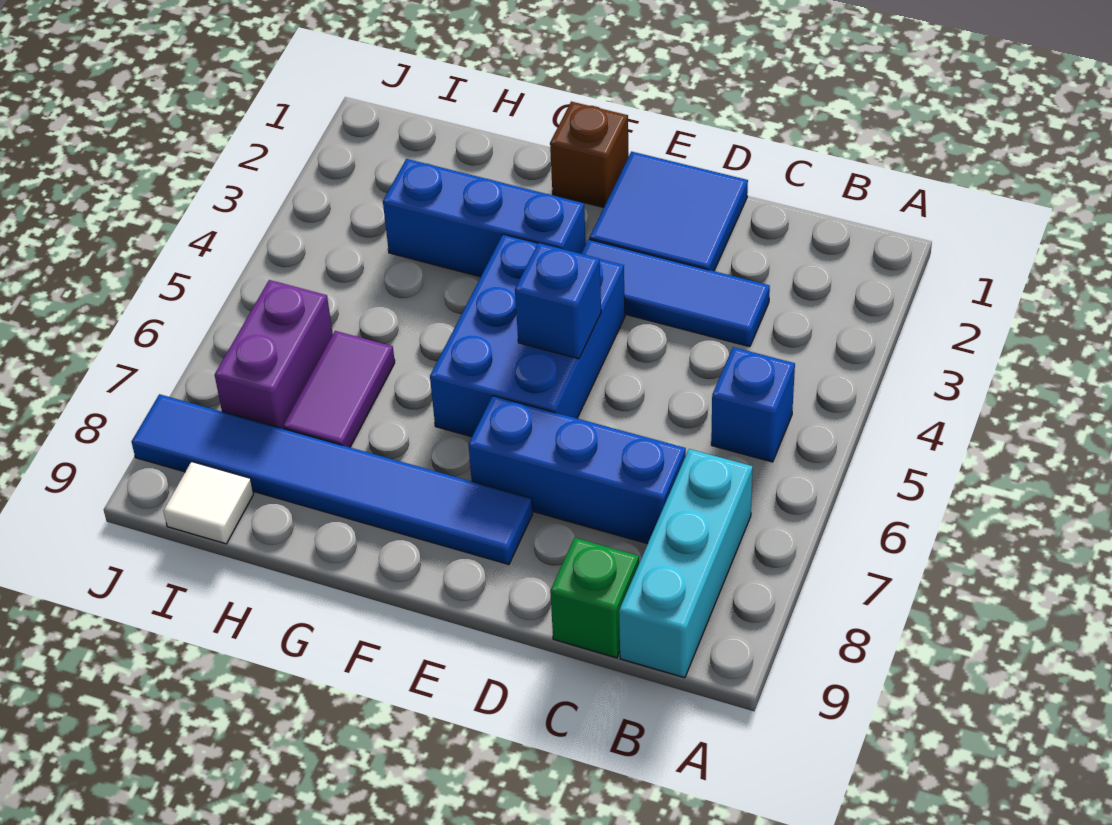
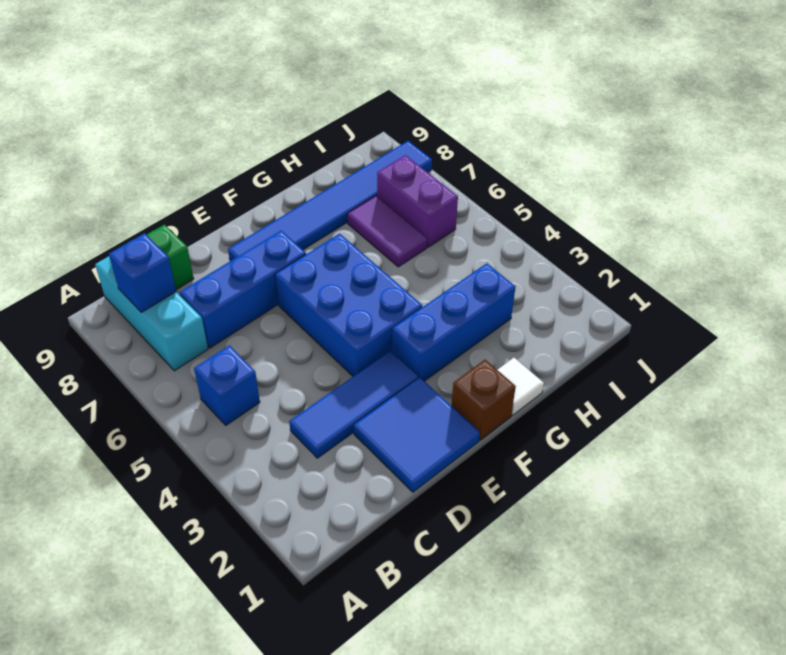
blue 1x1 brick [515,243,601,359] -> blue 1x1 brick moved to [109,233,176,312]
white 1x1 tile [163,462,254,544] -> white 1x1 tile moved to [498,358,544,415]

